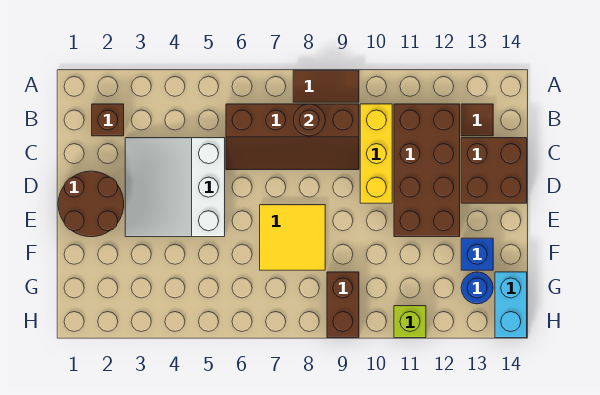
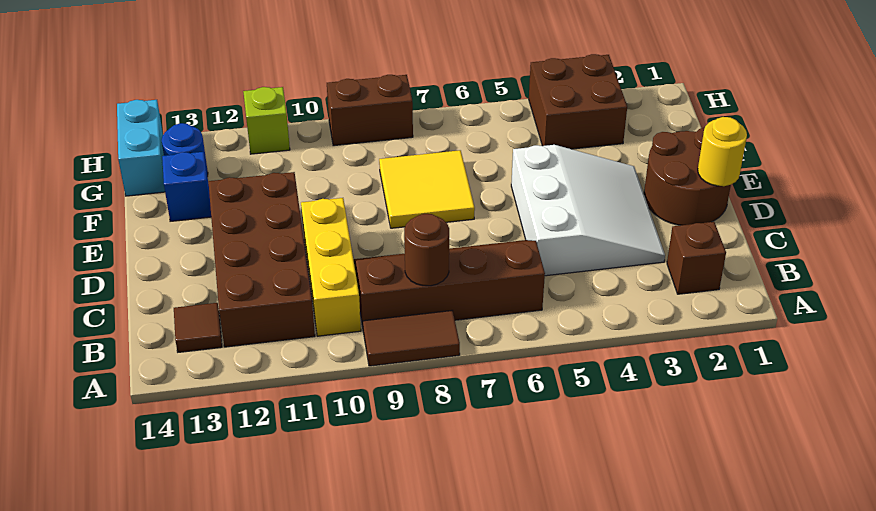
brown 2x2 brick [461,138,527,203] -> brown 2x2 brick moved to [529,54,627,149]
none -> yellow 1x1 round brick [698,117,747,186]
brown 1x2 brick [327,272,359,338] -> brown 1x2 brick turned to [327,75,413,146]

